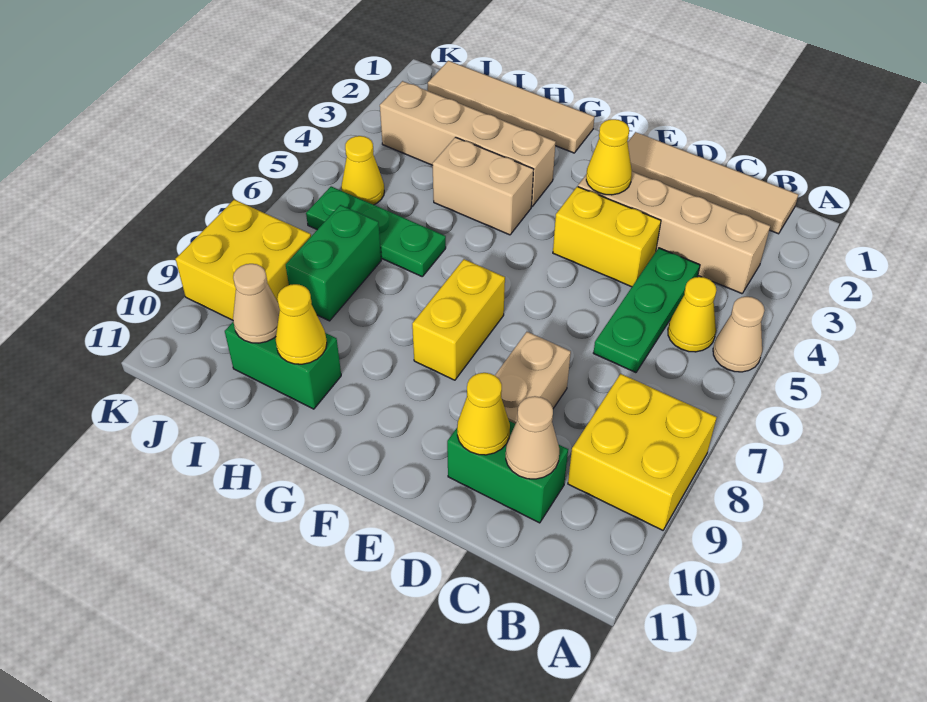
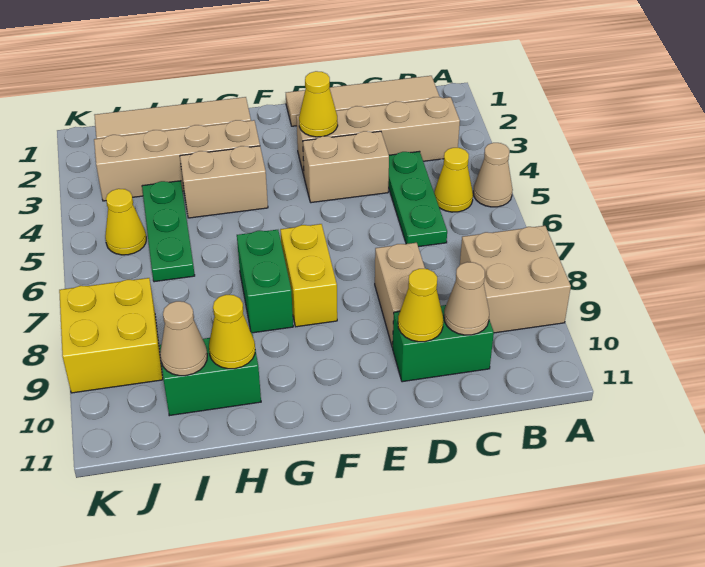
yellow 2x2 brick [568,374,717,530] -> tan 2x2 brick [460,226,571,333]
yellow 1x2 brick [553,187,661,287] -> tan 1x2 brick [303,131,389,203]
green 1x3 plate [306,186,446,276] -> green 1x3 plate turned to [142,181,195,282]
green 1x2 brick [286,205,381,321] -> green 1x2 brick moved to [237,230,293,333]

